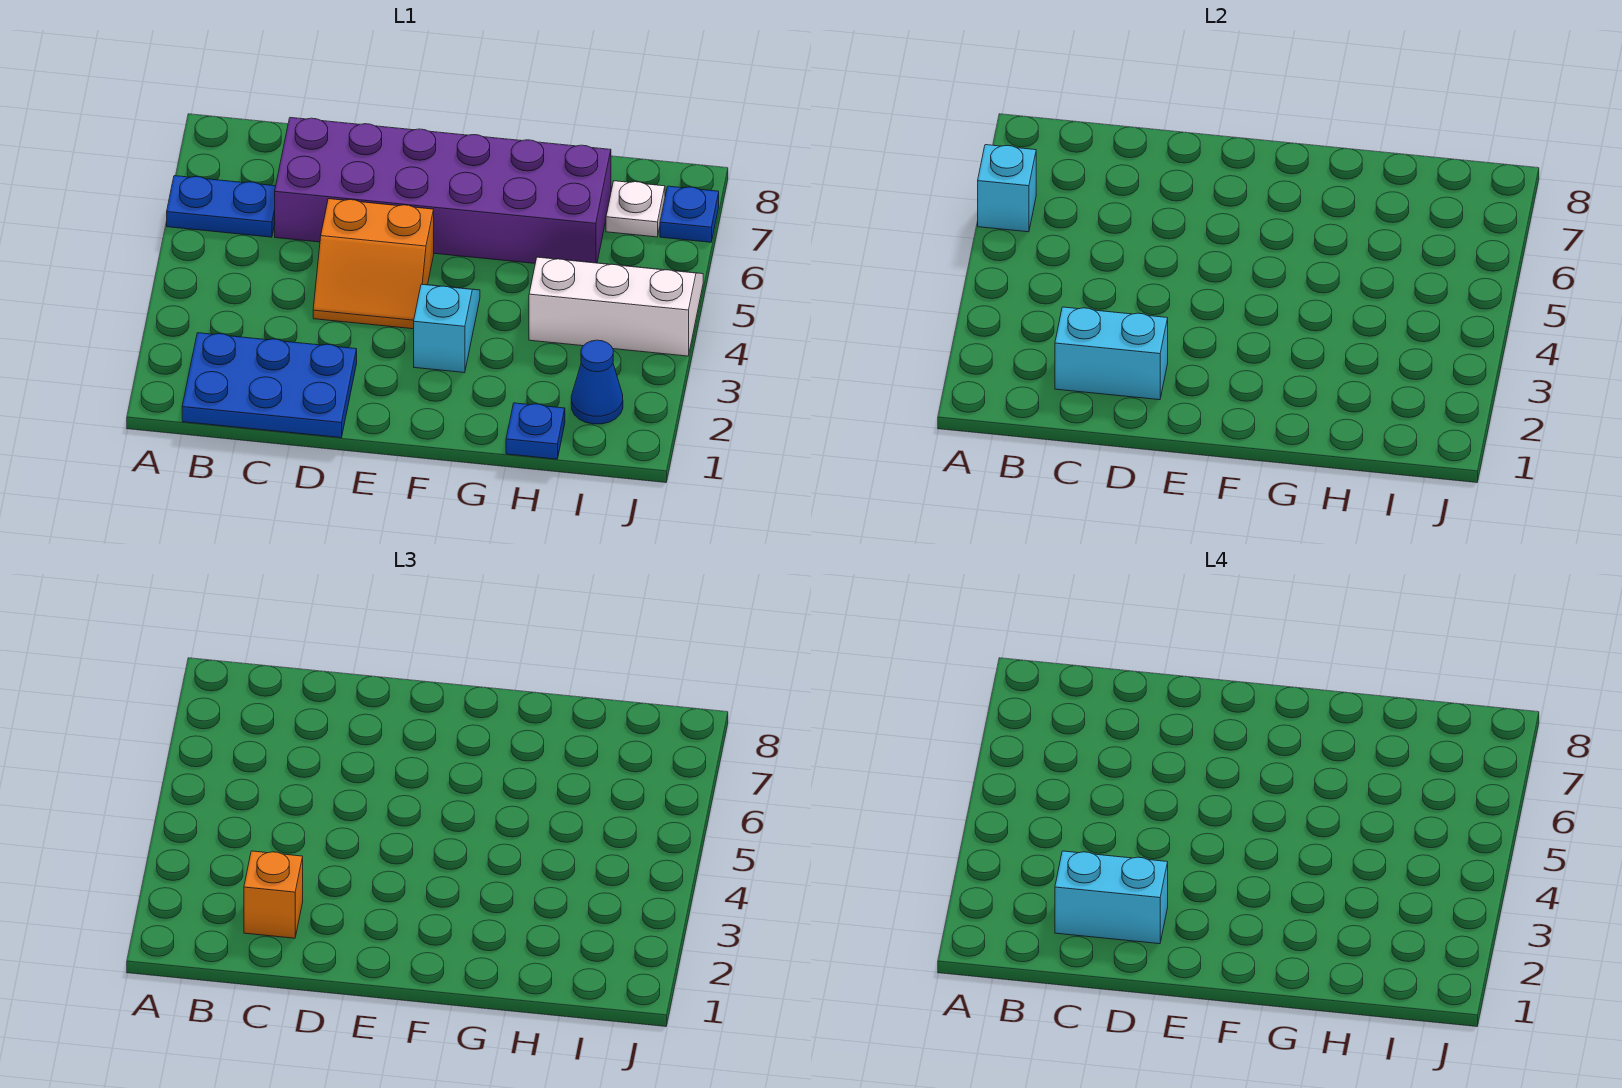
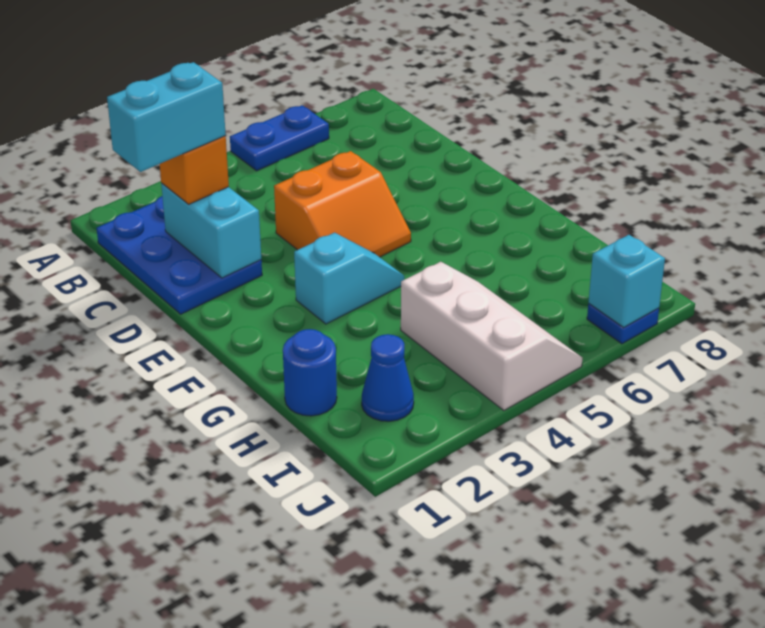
blue 1x2 plate [167,176,276,237] -> blue 1x2 plate turned to [230,105,329,171]
cyan 1x1 brick [978,145,1036,232] -> cyan 1x1 brick moved to [588,235,665,327]
cyan 1x2 brick [1055,851,1168,944] -> cyan 1x2 brick turned to [107,62,226,172]
purple 2x6 brick [275,118,611,263] -> none
orange 2x2 slope [313,199,434,329] -> orange 2x2 slope turned to [274,151,411,257]
blue 1x1 plate [506,403,565,459] -> blue 1x1 round brick [283,329,337,416]
white 1x1 plate [606,181,665,237] -> none

